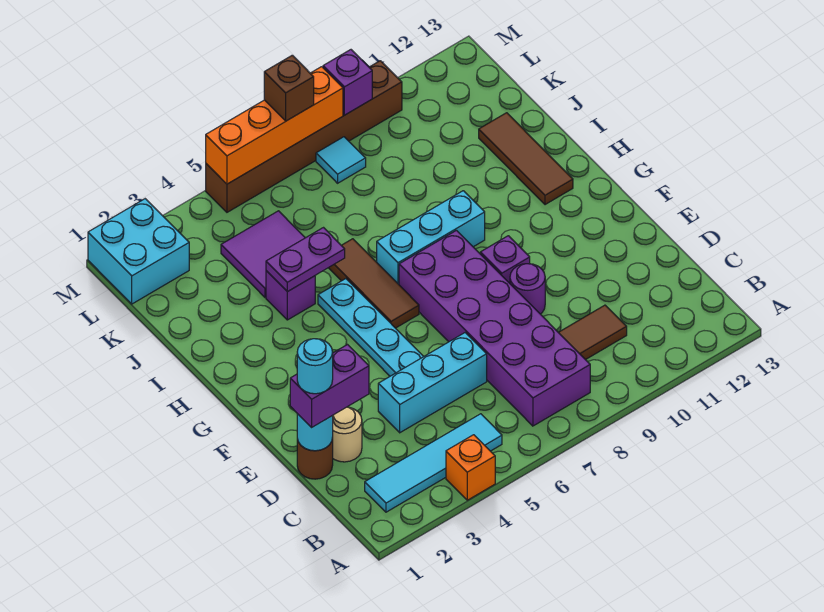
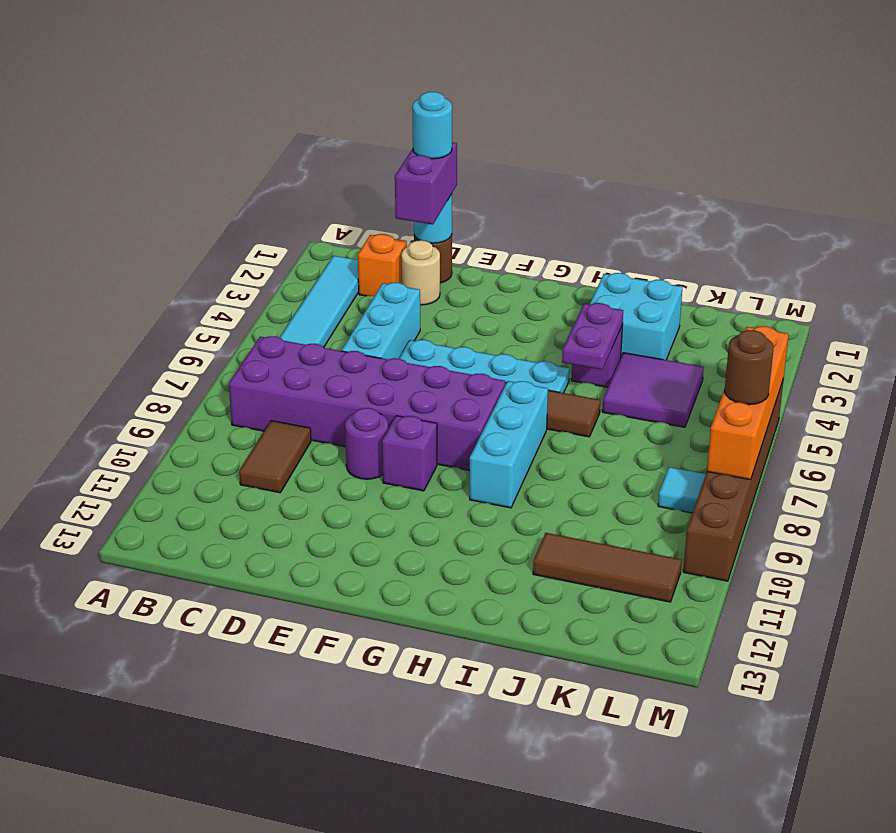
orange 1x1 brick [446,435,495,500] -> orange 1x1 brick moved to [358,234,407,296]
brown 1x3 tile [479,113,573,205] -> brown 1x3 tile moved to [533,533,682,602]
cyan 2x2 brick [88,199,189,304] -> cyan 2x2 brick moved to [590,273,682,360]
brown 1x1 brick [264,55,314,121] -> brown 1x1 round brick [725,330,774,405]
purple 1x1 brick [323,50,372,115] -> none

